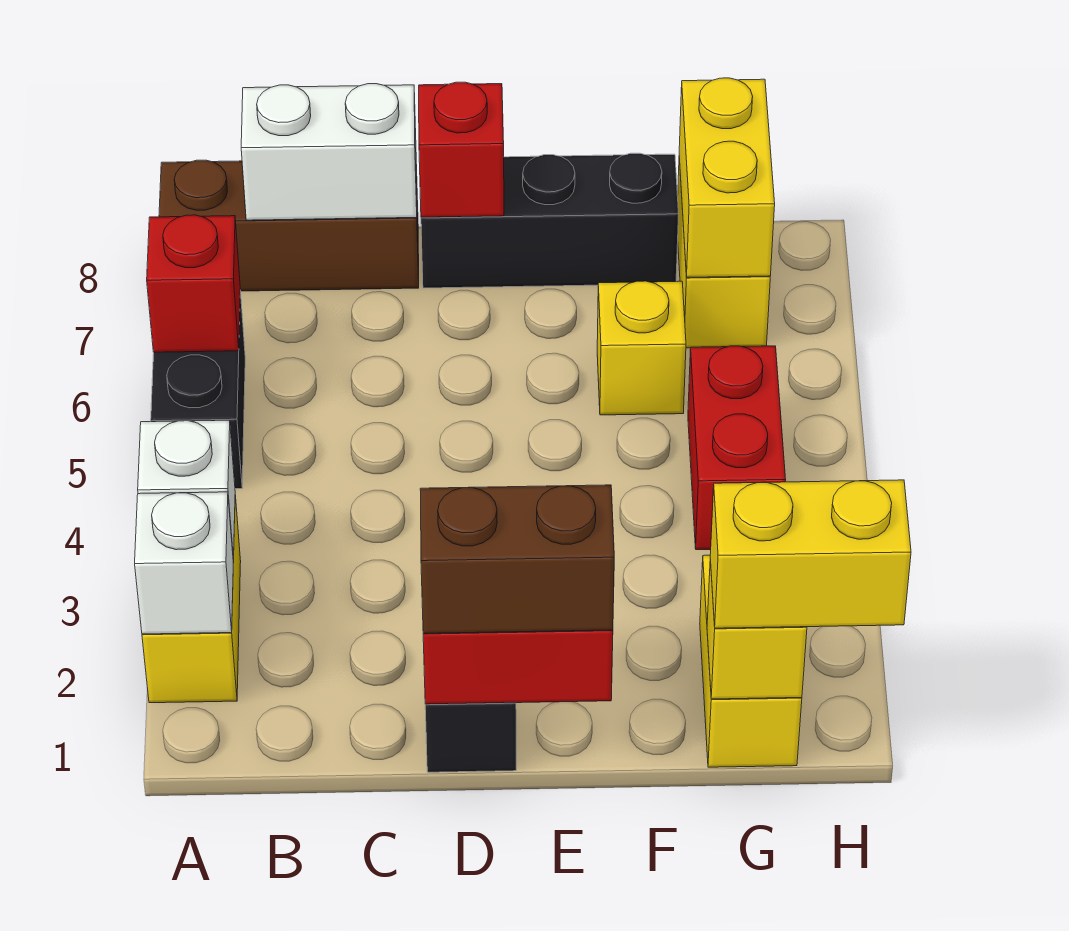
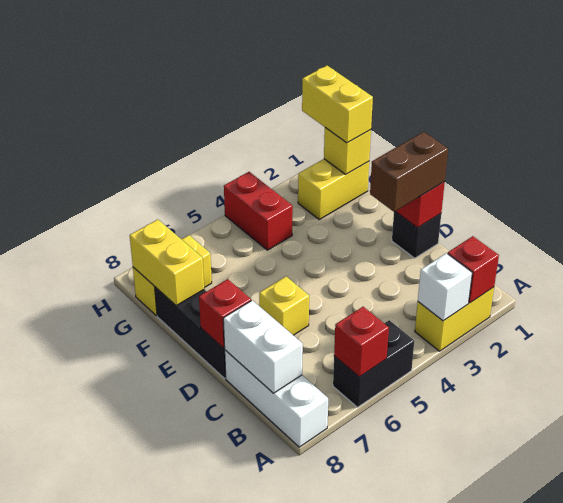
white 1x1 brick [135,492,233,634] -> red 1x1 brick [448,236,499,303]
brown 1x3 brick [159,160,419,291] -> white 1x3 brick [225,350,328,447]
brown 1x2 brick [420,485,614,633] -> brown 1x2 brick turned to [370,132,448,212]
yellow 1x1 brick [597,281,686,415] -> yellow 1x1 brick moved to [259,277,309,335]
red 1x2 brick [688,346,786,550] -> red 1x2 brick turned to [224,172,293,250]
yellow 1x2 brick [679,78,775,277] -> yellow 1x2 brick turned to [130,220,204,305]

